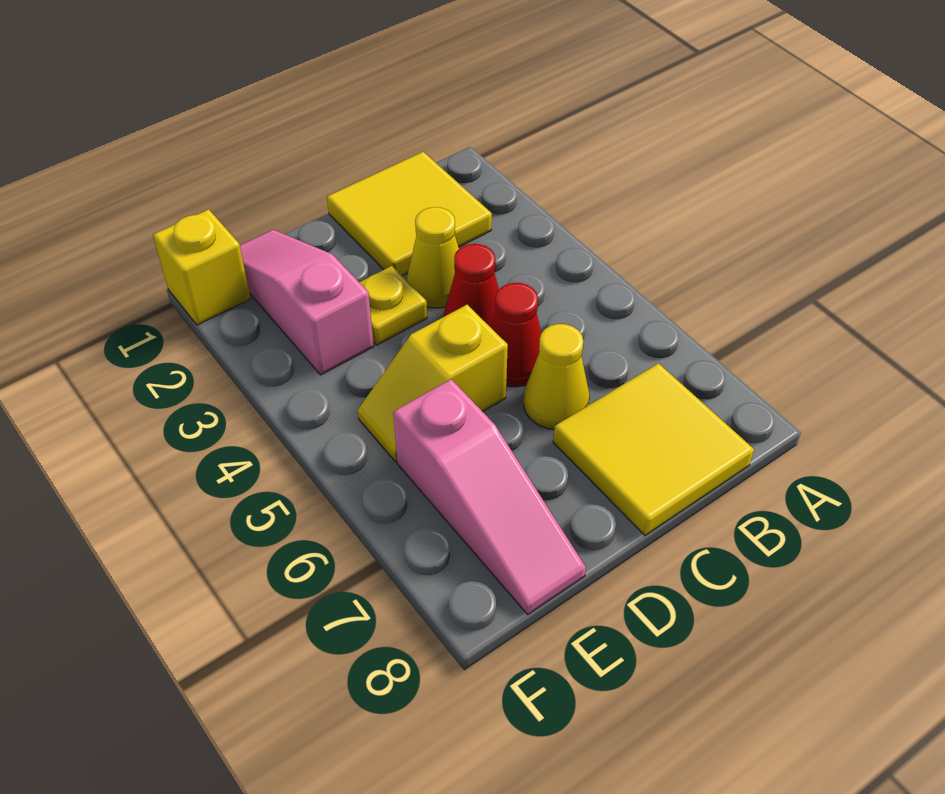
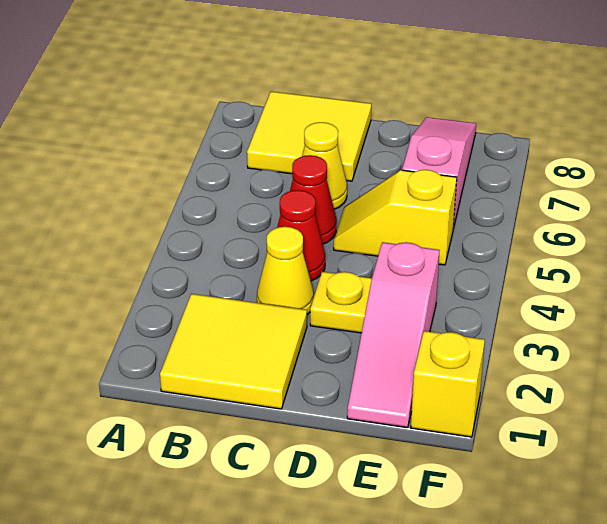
yellow 1x2 slope [358,305,508,462] -> yellow 1x2 slope turned to [334,170,457,265]

